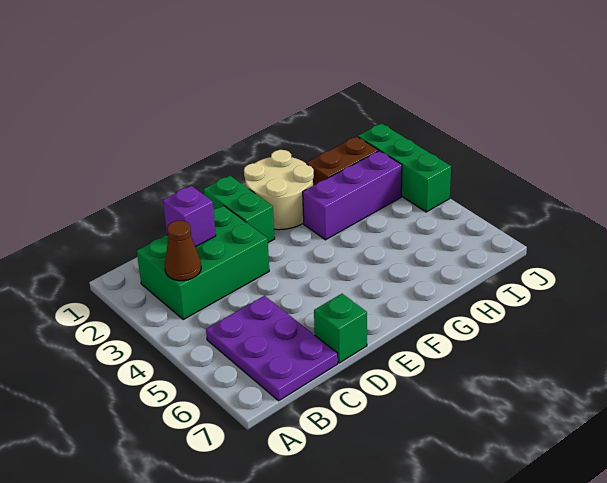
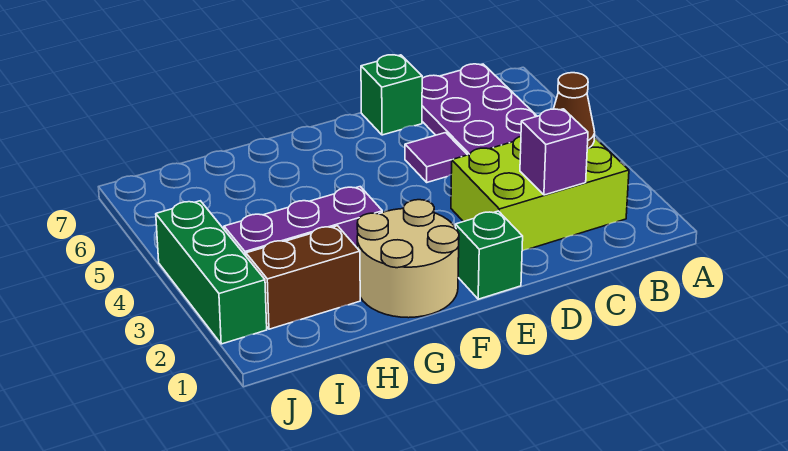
green 2x3 brick [137,206,269,319] -> lime 2x3 brick [451,137,629,251]
none -> purple 1x1 tile [405,133,467,182]
green 1x2 brick [204,176,275,242] -> green 1x1 brick [455,211,523,299]

